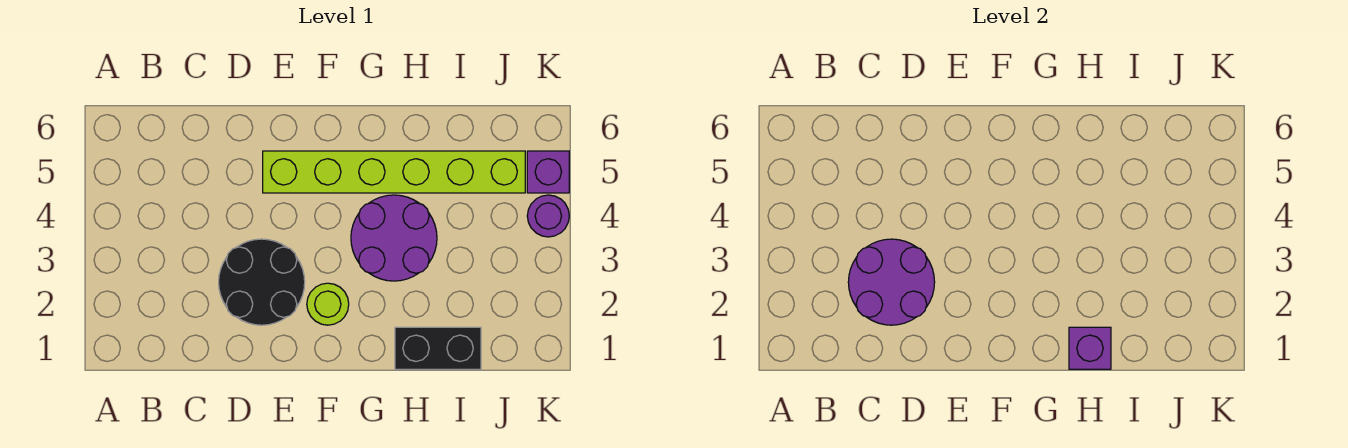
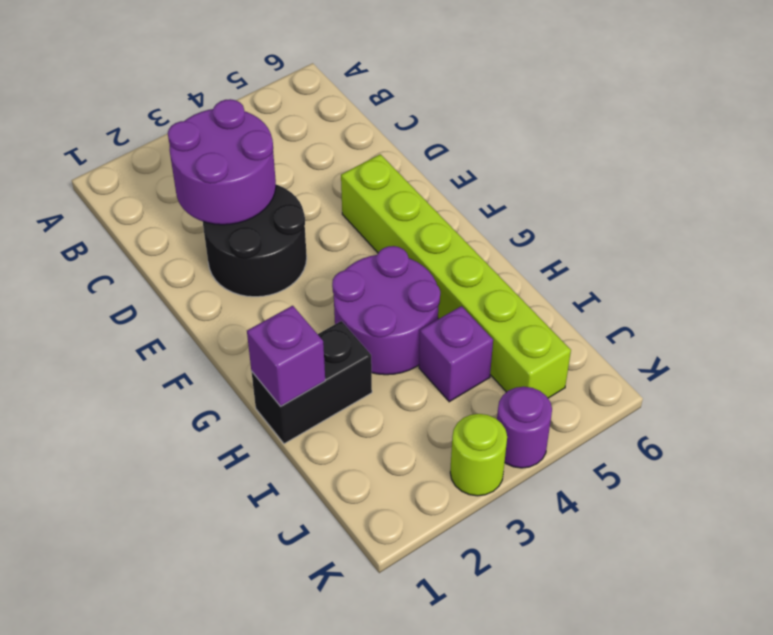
lime 1x1 round brick [307,283,349,325] -> lime 1x1 round brick moved to [450,414,507,496]
black 1x2 brick [395,327,481,369] -> black 1x2 brick turned to [251,321,372,444]
purple 1x1 brick [527,151,569,193] -> purple 1x1 brick moved to [419,306,493,402]

